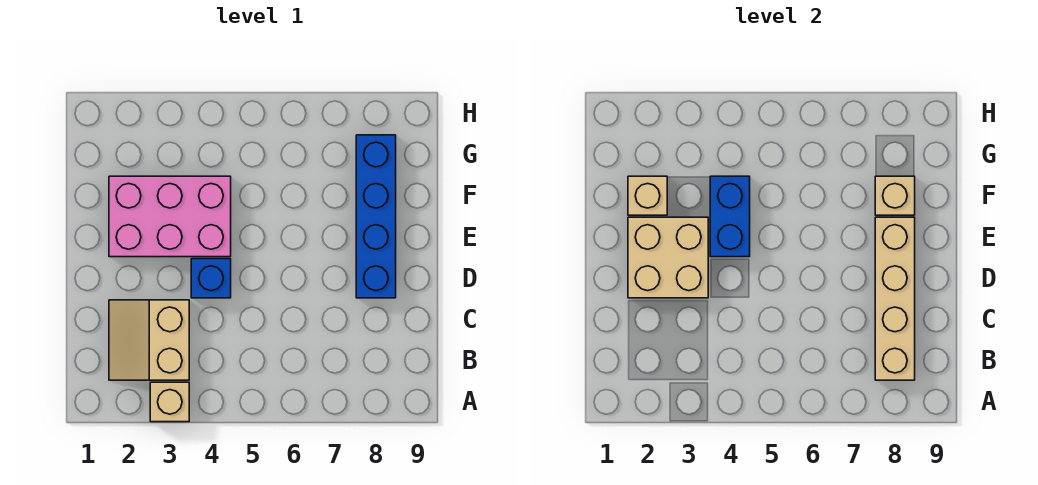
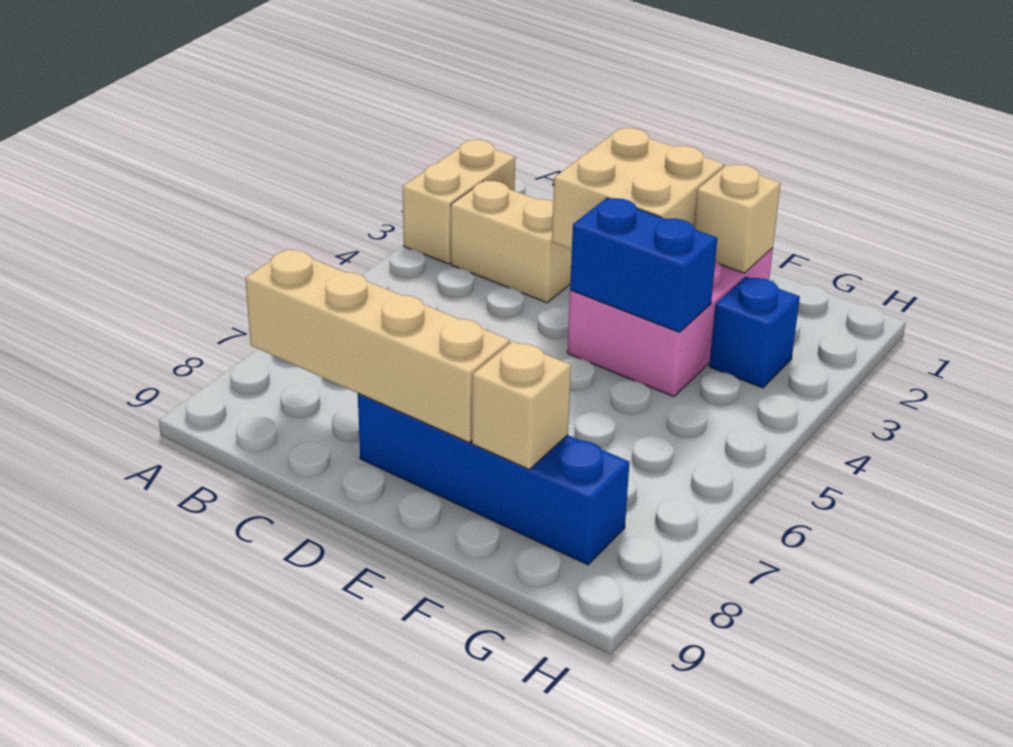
tan 1x1 brick [150,382,189,422] -> tan 1x2 brick [403,140,515,264]
blue 1x1 brick [191,259,231,298] -> blue 1x1 brick moved to [709,277,800,388]

